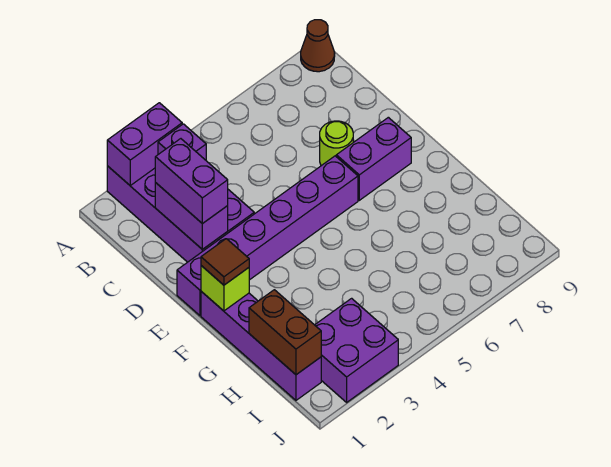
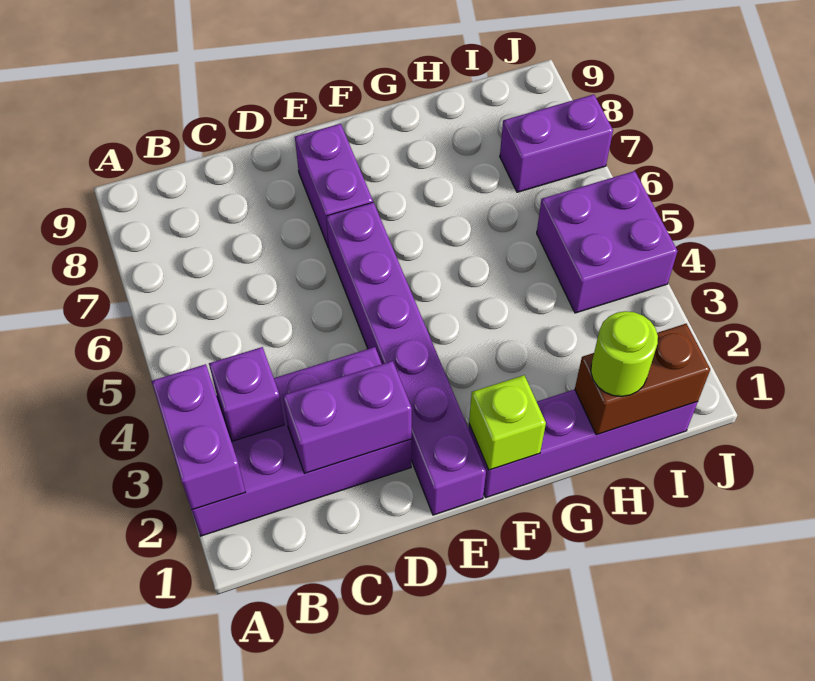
brown 1x1 cone [301,20,335,72] -> none
purple 1x2 brick [155,139,228,224] -> purple 1x2 brick moved to [500,94,613,192]
lime 1x1 round brick [320,121,353,166] -> lime 1x1 round brick moved to [591,311,658,396]
brown 1x1 tile [201,239,249,285] -> none
purple 2x2 brick [315,298,398,402] -> purple 2x2 brick moved to [537,171,677,313]

